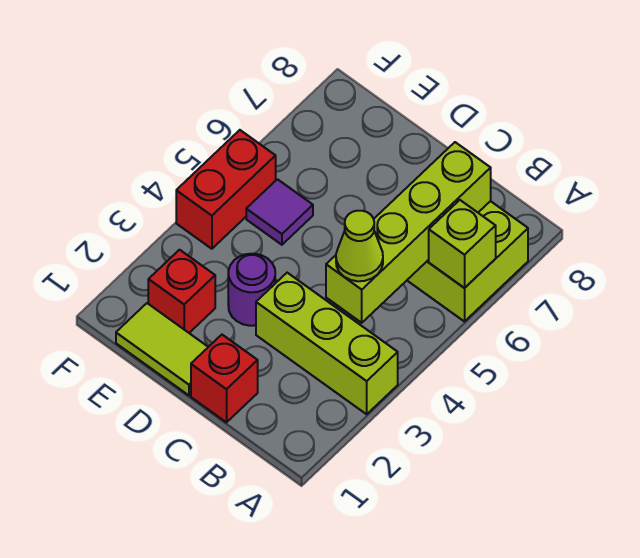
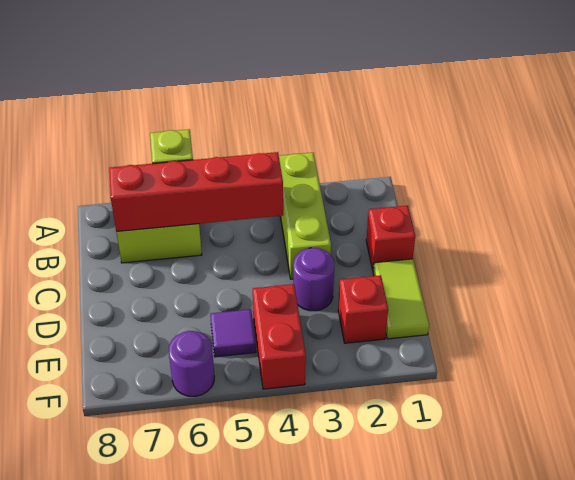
lime 1x4 brick [326,142,491,323] -> red 1x4 brick [109,152,283,231]
lime 1x1 cone [336,211,383,281] -> none
red 1x2 brick [176,130,276,249] -> red 1x2 brick turned to [253,284,306,389]
none -> purple 1x1 round brick [169,331,215,396]

